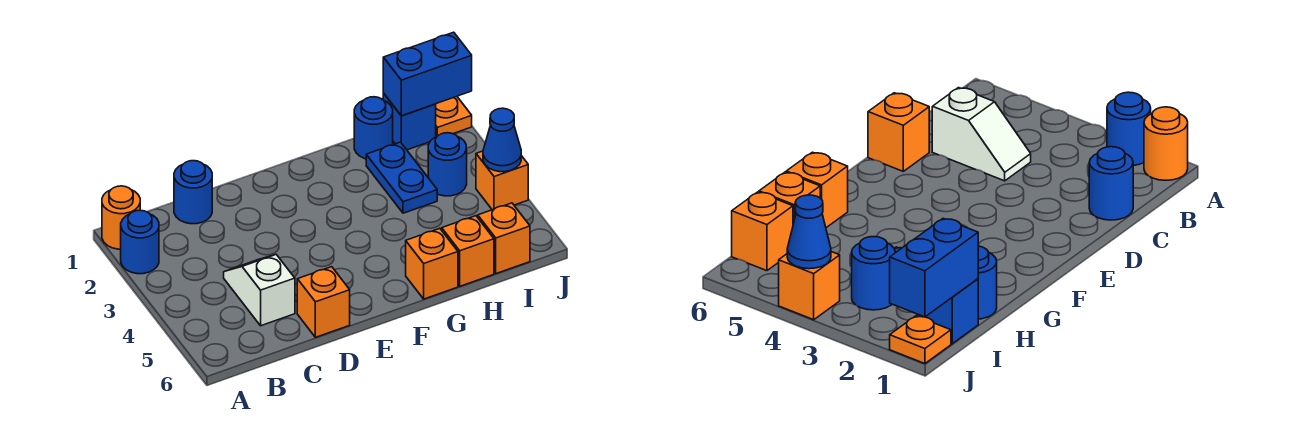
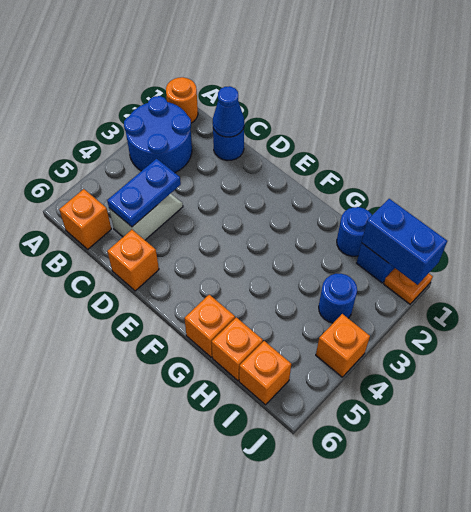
blue 1x1 round brick [121,210,159,274] -> blue 2x2 round brick [124,96,192,173]
none -> orange 1x1 brick [59,189,111,249]
blue 1x2 plate [366,142,437,213] -> blue 1x2 plate moved to [107,159,181,227]
blue 1x1 cone [483,108,521,172] -> blue 1x1 cone moved to [213,86,244,137]

